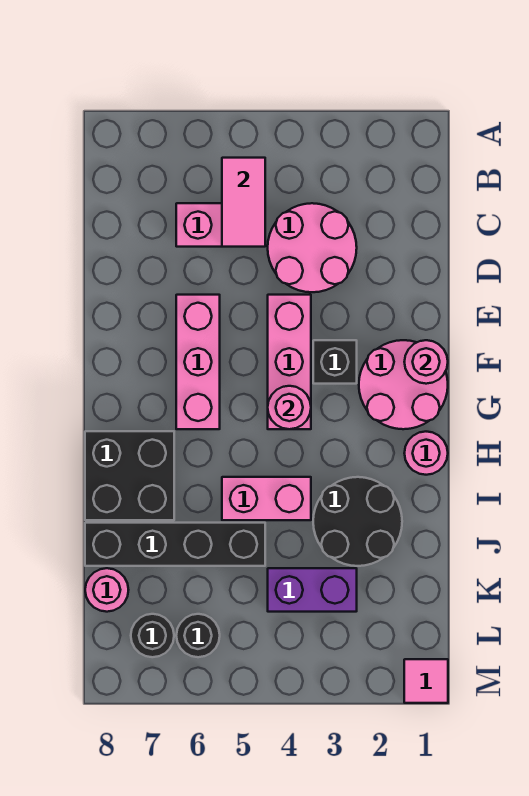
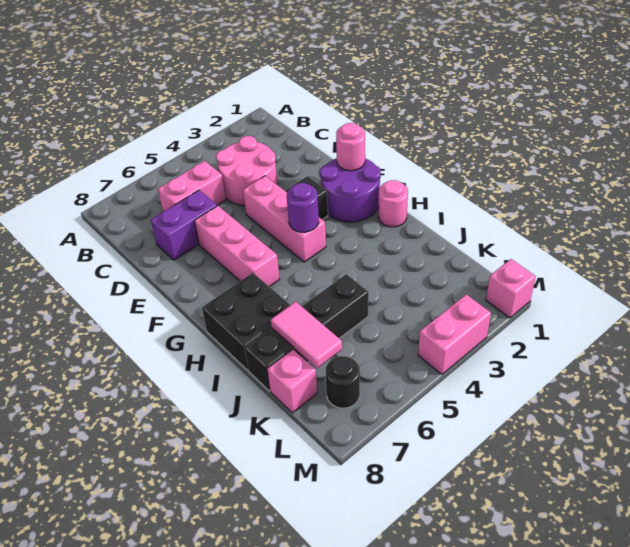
pink 1x2 tile [222,158,265,247] -> pink 1x2 tile moved to [271,302,342,368]
pink 2x2 round brick [359,340,448,429] -> purple 2x2 round brick [320,158,381,222]
pink 1x1 round brick [268,386,311,429] -> purple 1x1 round brick [287,183,319,232]
black 2x2 round brick [313,477,402,566] -> none
pink 1x2 brick [222,477,311,520] -> pink 1x2 brick moved to [418,294,491,374]
purple 1x2 brick [268,568,357,612] -> purple 1x2 brick moved to [151,190,217,260]
pink 1x1 round brick [85,568,128,612] -> pink 1x1 brick [268,350,317,413]
black 1x1 round brick [176,614,220,657] -> none
pink 1x1 tile [404,659,448,703] -> pink 1x1 brick [486,259,536,318]

